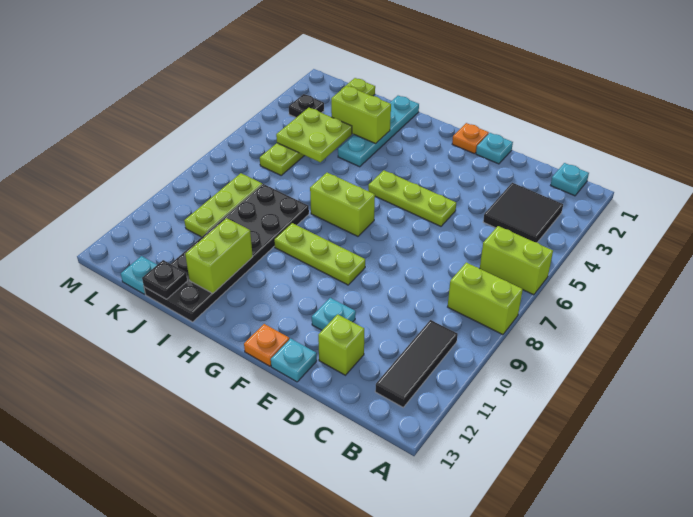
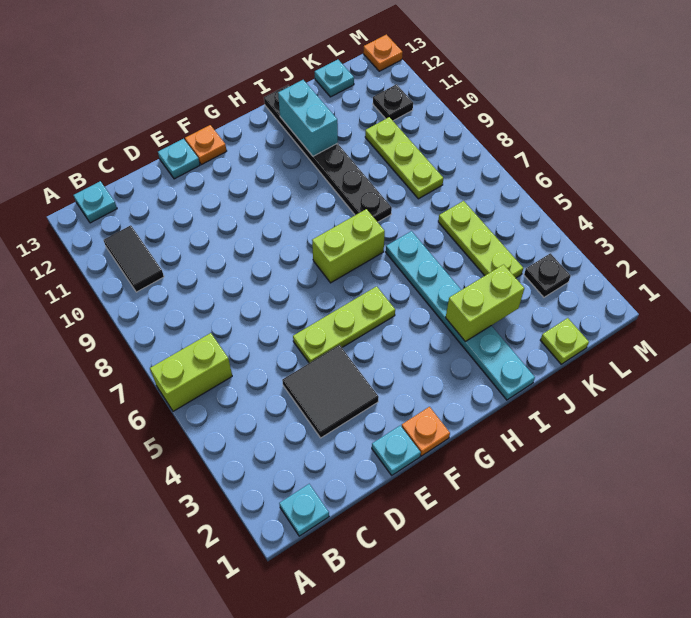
lime 1x2 brick [448,262,523,335] -> none
black 2x2 tile [483,183,563,242] -> black 2x2 tile moved to [282,345,379,438]
black 1x3 tile [375,320,458,407] -> black 1x2 tile [104,225,164,292]
lime 1x1 brick [318,314,364,375] -> none
cyan 1x1 plate [312,298,356,330] -> cyan 1x1 plate moved to [73,181,117,223]
lime 1x3 plate [274,223,365,285] -> none
cyan 1x4 plate [338,96,419,167] -> cyan 1x6 plate [386,231,535,400]
black 2x6 plate [144,184,309,322] -> black 1x6 plate [264,85,392,222]
lime 1x2 brick [185,218,253,293] -> cyan 1x2 brick [278,80,338,156]
lime 2x2 plate [276,108,352,162] -> none
black 1x1 plate [142,260,187,299] -> black 1x1 plate moved to [373,84,413,121]
none -> orange 1x1 plate [363,35,403,71]

